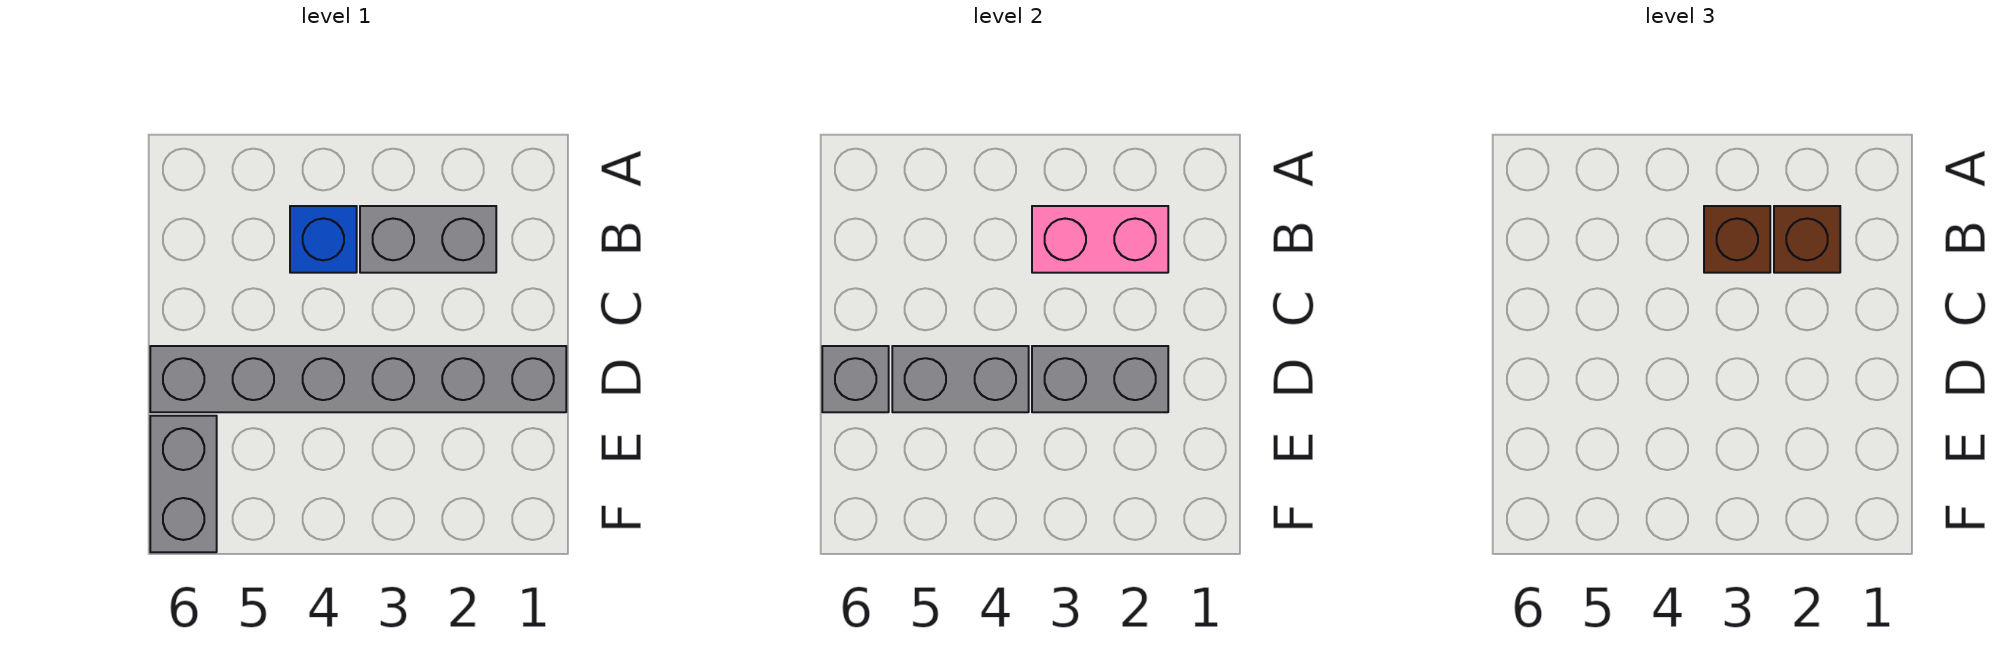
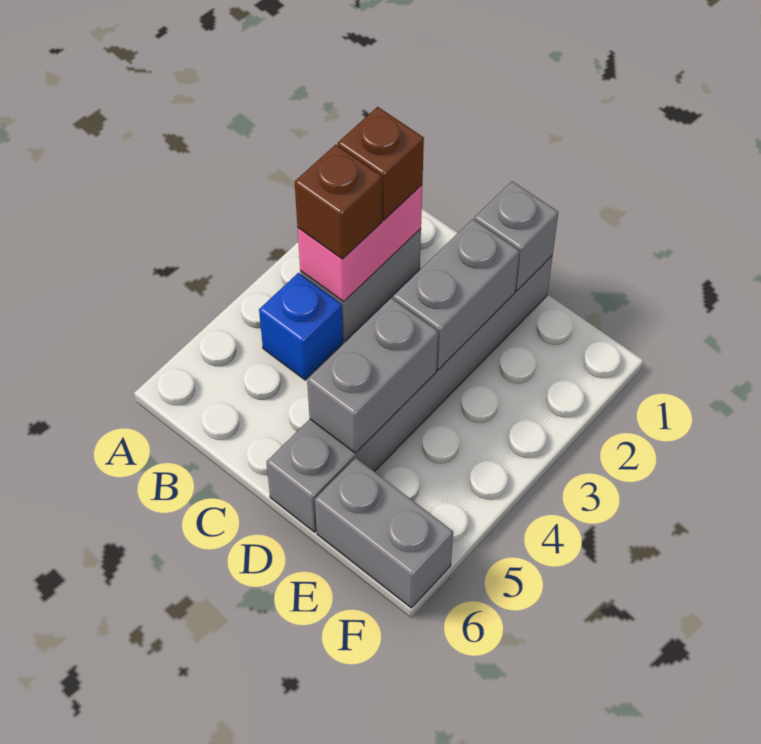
grey 1x1 brick [822,346,889,412] -> grey 1x1 brick moved to [474,181,558,291]

